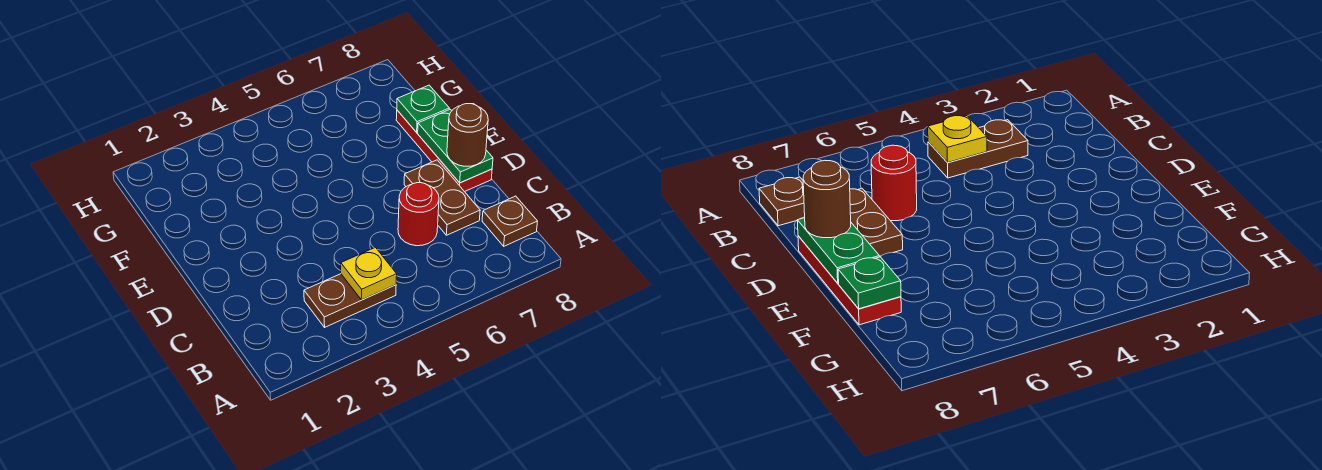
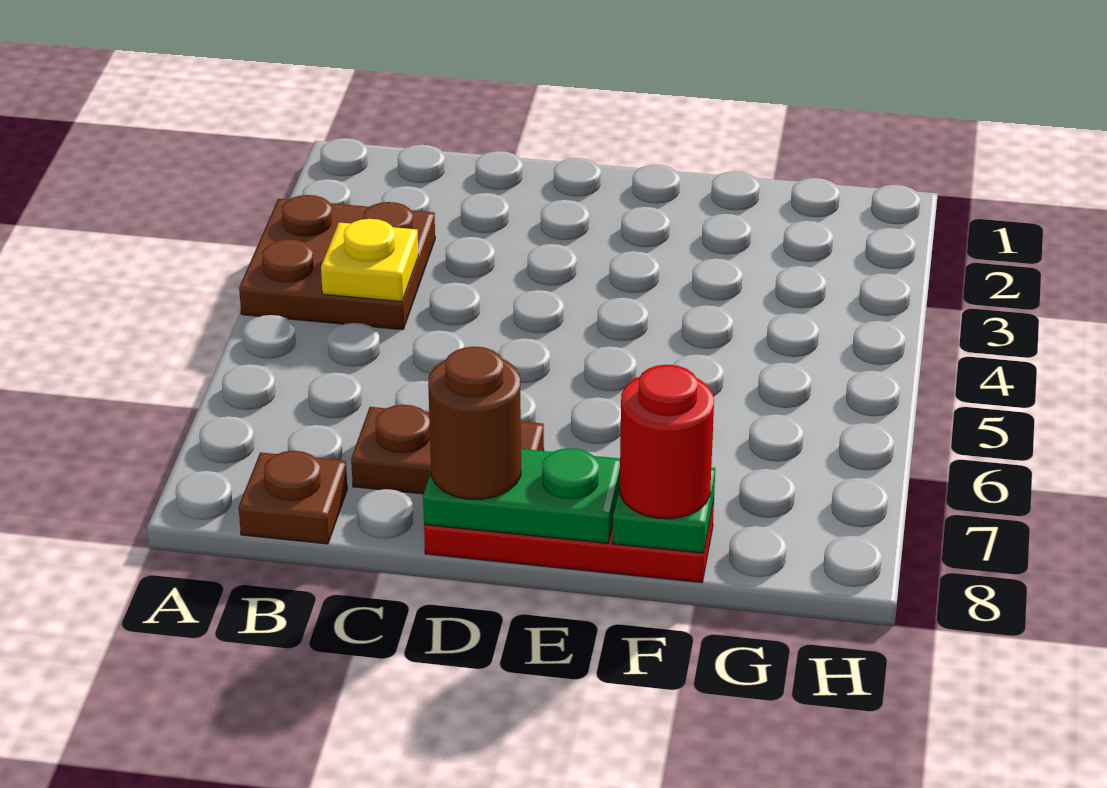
brown 1x2 plate [304,274,396,327] -> brown 2x2 plate [239,195,435,330]
red 1x1 round brick [398,183,439,246] -> red 1x1 round brick moved to [620,365,714,519]

